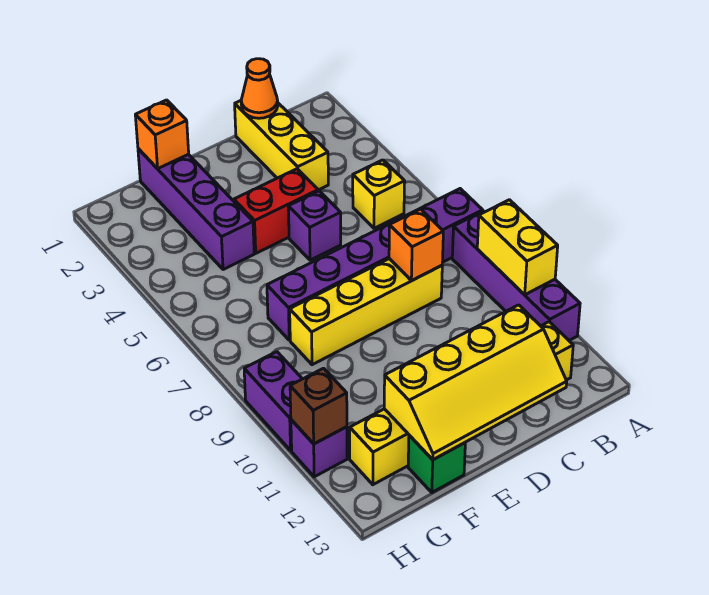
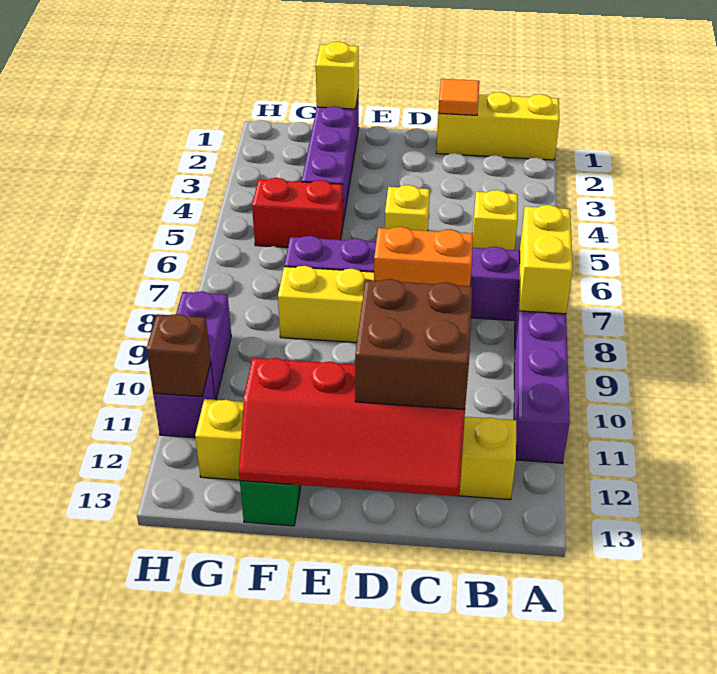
yellow 1x2 brick [477,200,558,295] -> yellow 1x2 brick moved to [519,205,573,314]
yellow 1x3 brick [235,101,328,190] -> yellow 1x3 brick turned to [436,92,560,160]
orange 1x1 cone [241,59,278,118] -> orange 1x1 tile [438,79,479,115]
orange 1x1 brick [389,209,443,281] -> orange 1x2 brick [374,227,473,286]
none -> brown 2x2 brick [355,279,472,409]
yellow 2x4 slope [384,305,567,460] -> red 2x4 slope [239,358,465,496]
red 1x2 brick [234,169,318,253] -> red 1x2 brick moved to [252,178,343,247]
purple 1x1 brick [288,191,341,260] -> yellow 1x1 brick [385,185,430,231]
orange 1x1 brick [135,100,189,169] -> yellow 1x1 brick [316,42,359,109]

